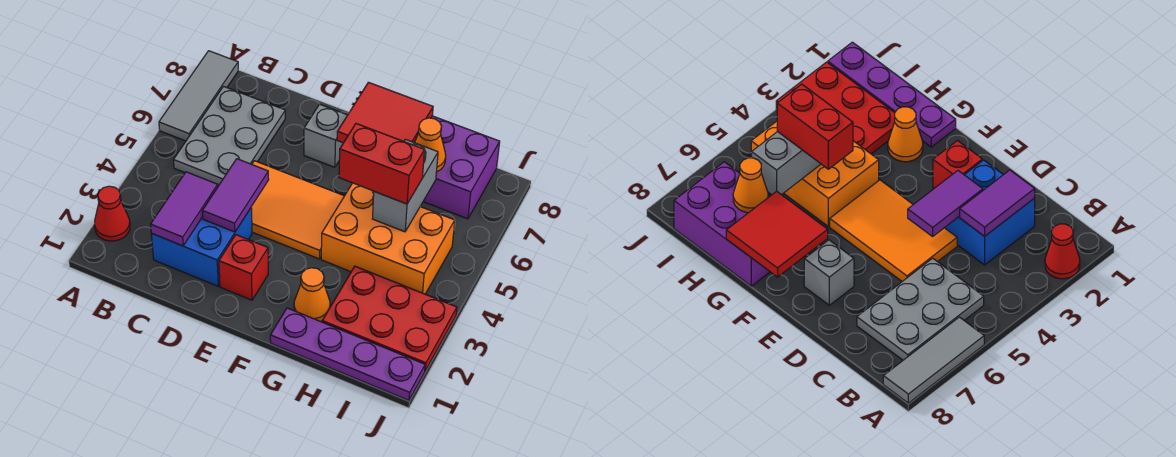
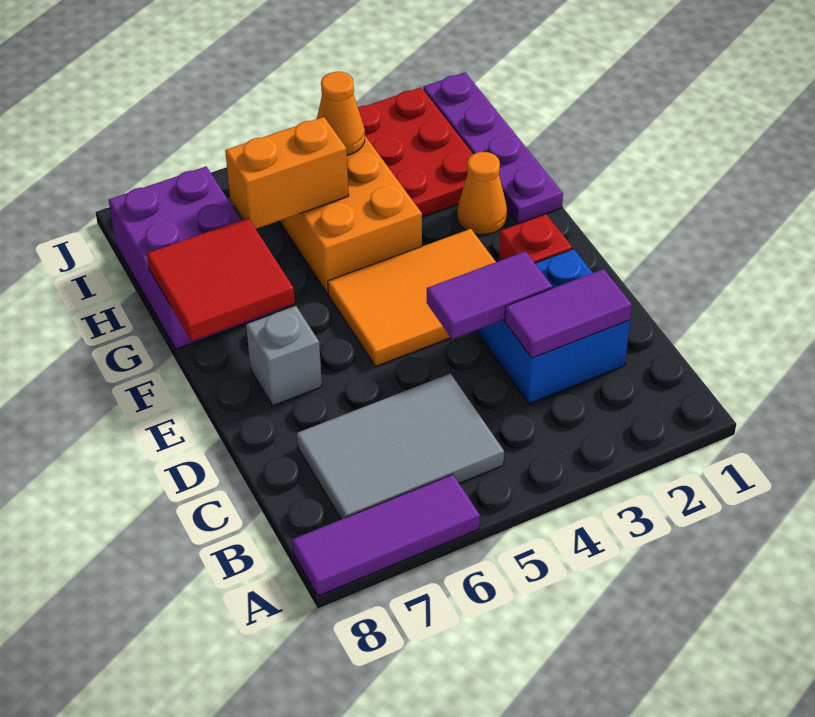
red 1x1 cone [94,186,130,241] -> none
grey 1x3 tile [159,51,238,141] -> purple 1x3 tile [292,474,480,596]
grey 2x3 plate [174,86,285,186] -> grey 2x3 tile [297,373,504,519]
orange 2x3 tile [251,161,344,259] -> orange 2x3 tile turned to [328,229,496,366]
red 1x2 brick [339,124,425,204] -> none
grey 1x2 brick [372,139,438,232] -> orange 1x2 brick [225,117,349,229]
orange 1x1 cone [415,118,446,172] -> orange 1x1 cone moved to [317,72,365,155]

